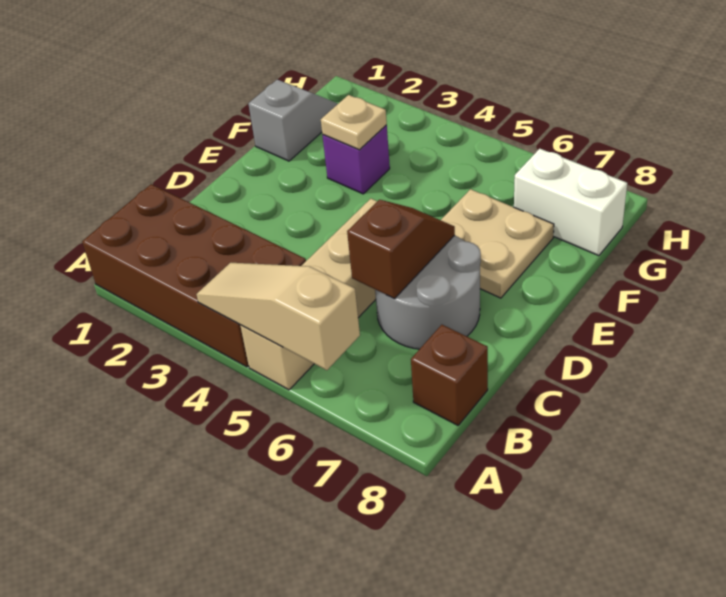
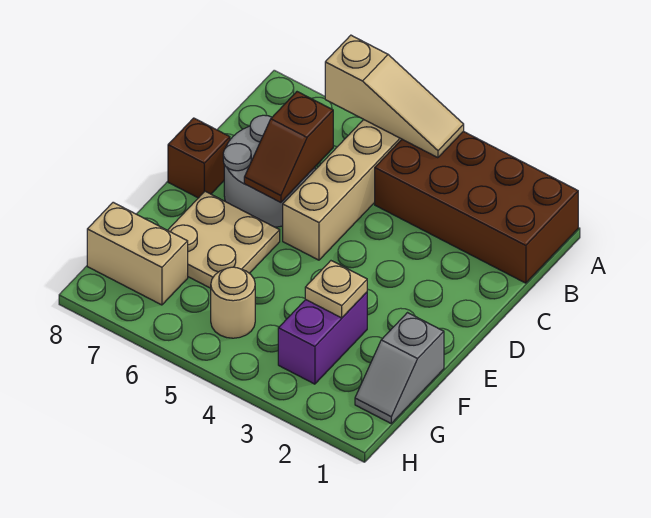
brown 1x1 brick [411,325,488,425] -> brown 1x1 brick moved to [168,118,230,198]
purple 1x1 brick [322,125,390,194] -> purple 1x2 brick [278,292,367,384]
none -> tan 1x1 round brick [211,267,255,338]
white 1x2 brick [514,149,627,256] -> tan 1x2 brick [87,202,188,305]

